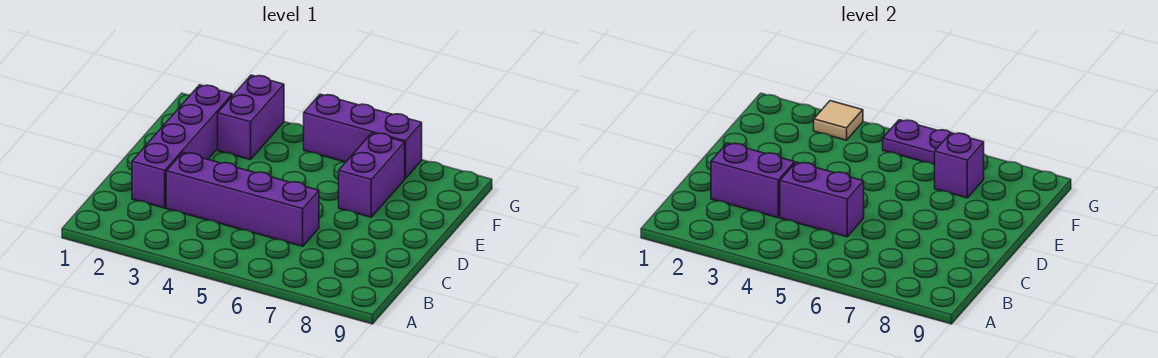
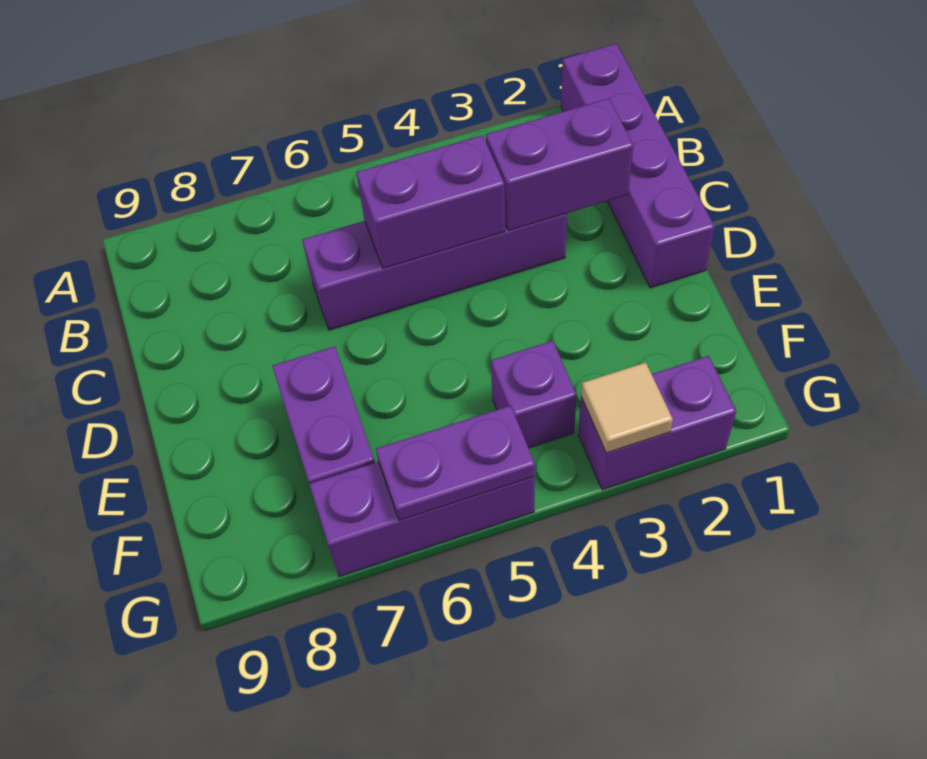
purple 1x4 brick [132,85,232,208] -> purple 1x4 brick moved to [561,44,715,288]
purple 1x2 brick [218,75,284,160] -> purple 1x2 brick turned to [578,356,736,490]
purple 1x1 brick [935,133,984,198] -> purple 1x1 brick moved to [491,341,577,448]

